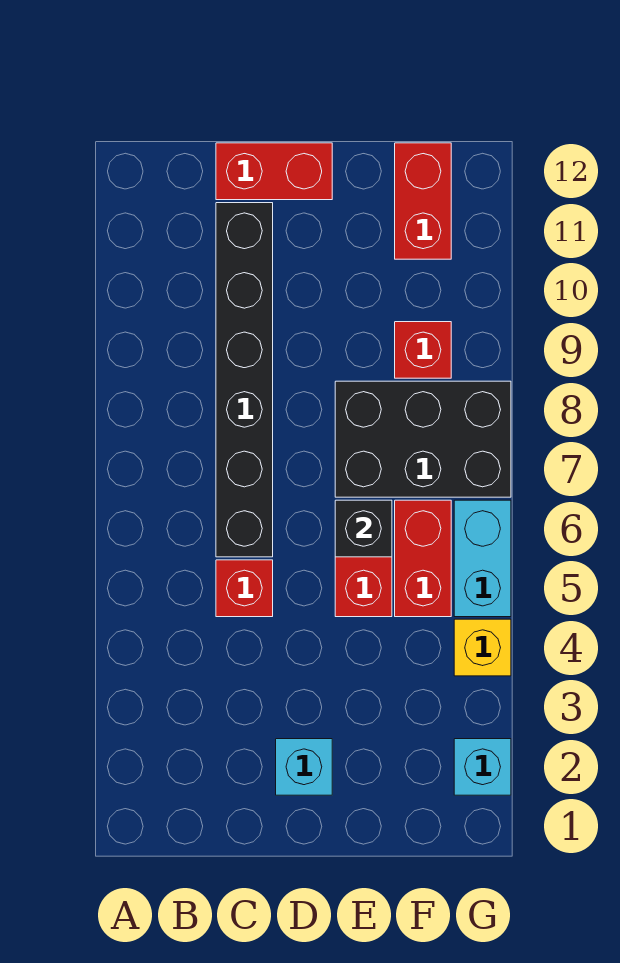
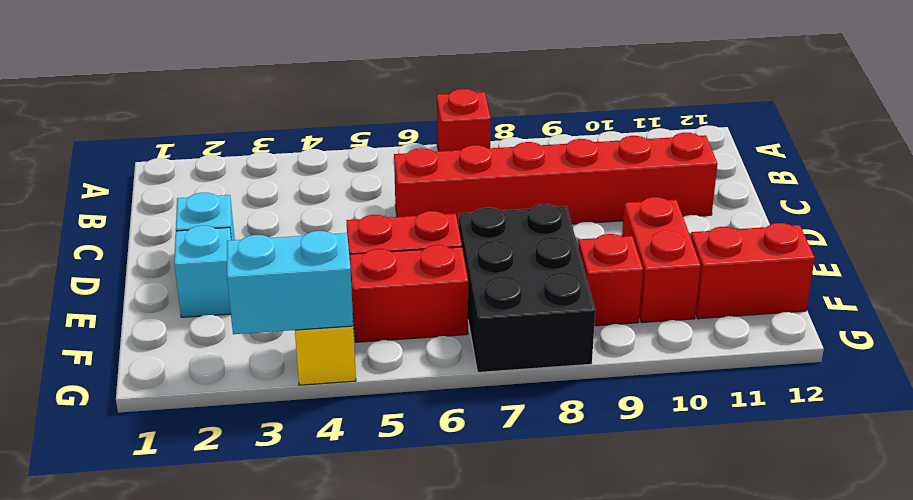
red 1x1 brick [216,560,273,617] -> red 1x1 brick moved to [437,89,491,151]
black 1x6 brick [216,203,273,557] -> red 1x6 brick [394,133,718,227]
red 1x2 brick [216,143,332,200] -> red 1x2 brick moved to [622,197,701,323]
black 1x1 brick [335,500,392,557] -> none
cyan 1x1 brick [454,739,511,795] -> cyan 1x1 brick moved to [174,225,231,317]
cyan 1x2 brick [454,500,511,617] -> cyan 1x2 brick moved to [227,231,353,334]

